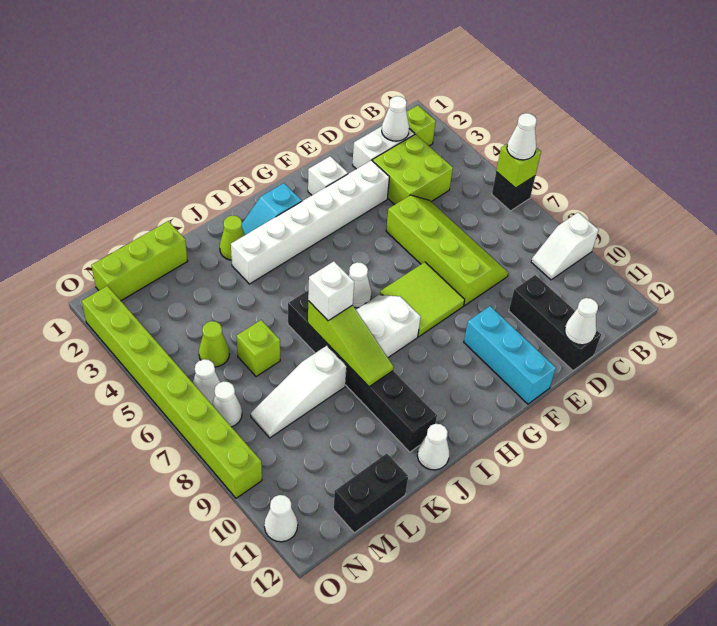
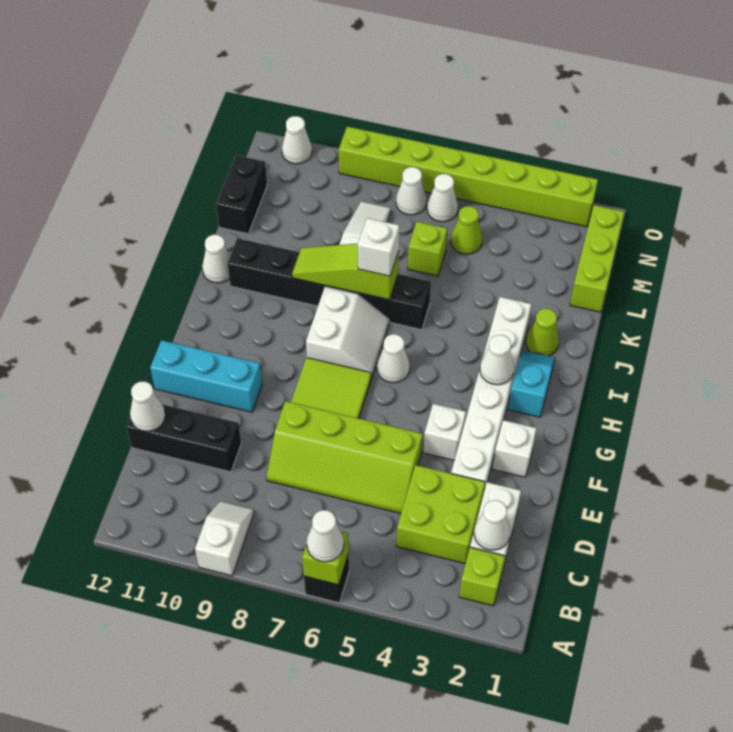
none -> white 1x1 brick [423,404,466,460]
none -> white 1x1 cone [480,335,514,385]

